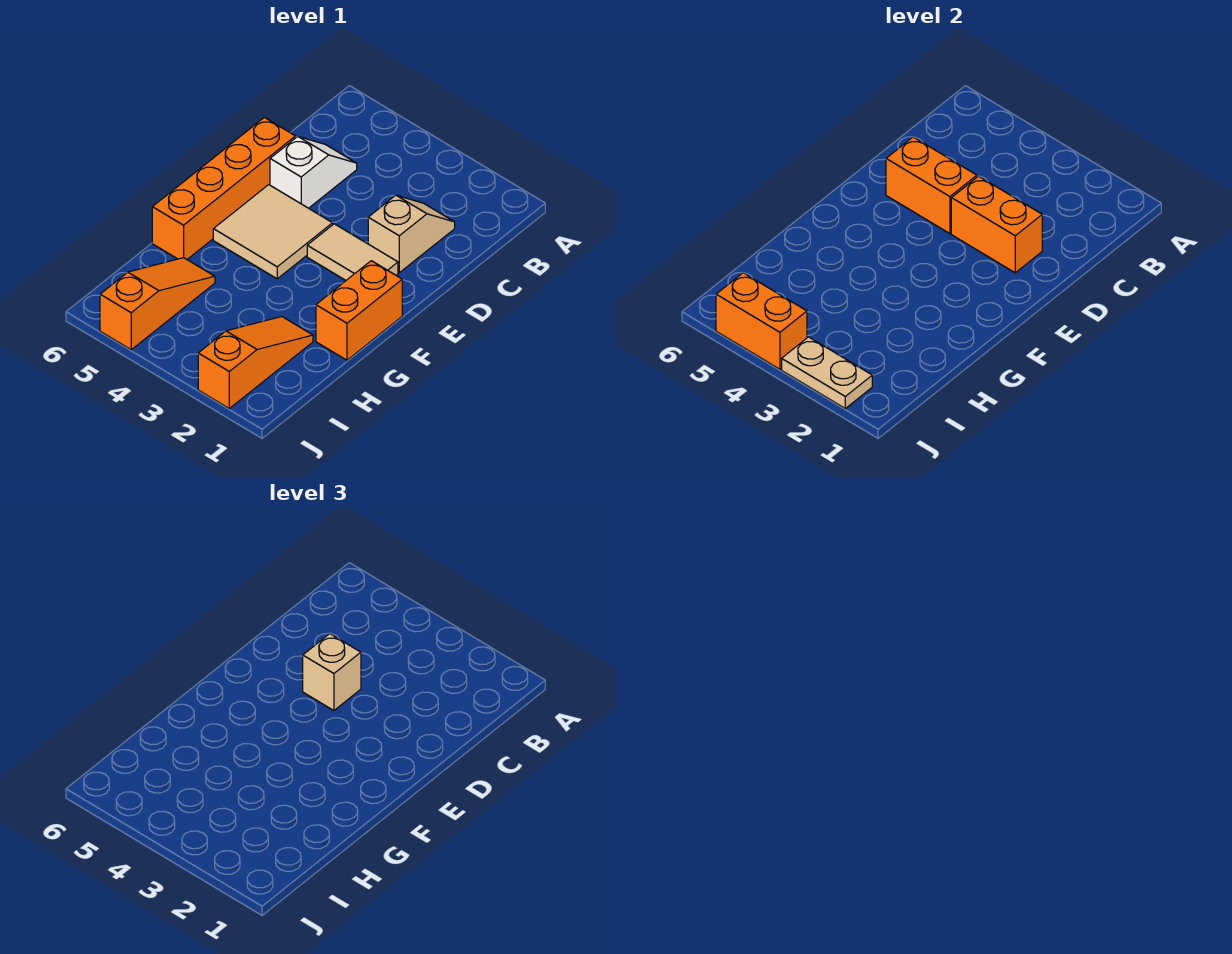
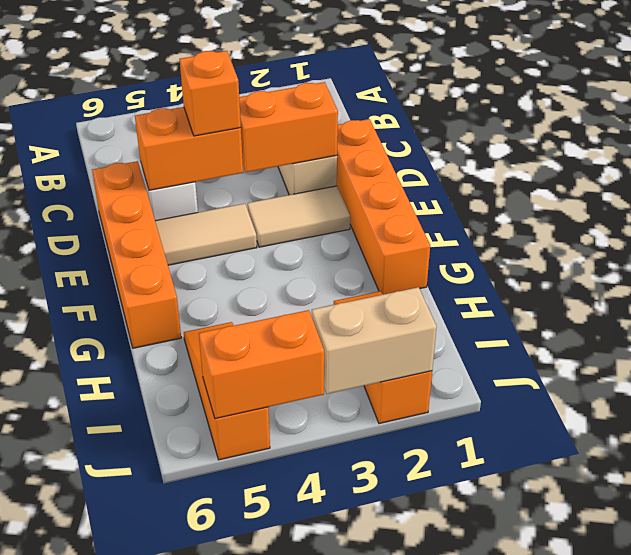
tan 1x1 brick [303,634,361,711] -> orange 1x1 brick [180,51,241,136]
tan 2x2 tile [213,185,333,279] -> tan 1x2 tile [155,204,257,265]
orange 1x2 brick [316,261,402,360] -> orange 1x4 brick [337,119,430,295]
tan 1x2 plate [782,337,872,408] -> tan 1x2 brick [312,287,437,394]

